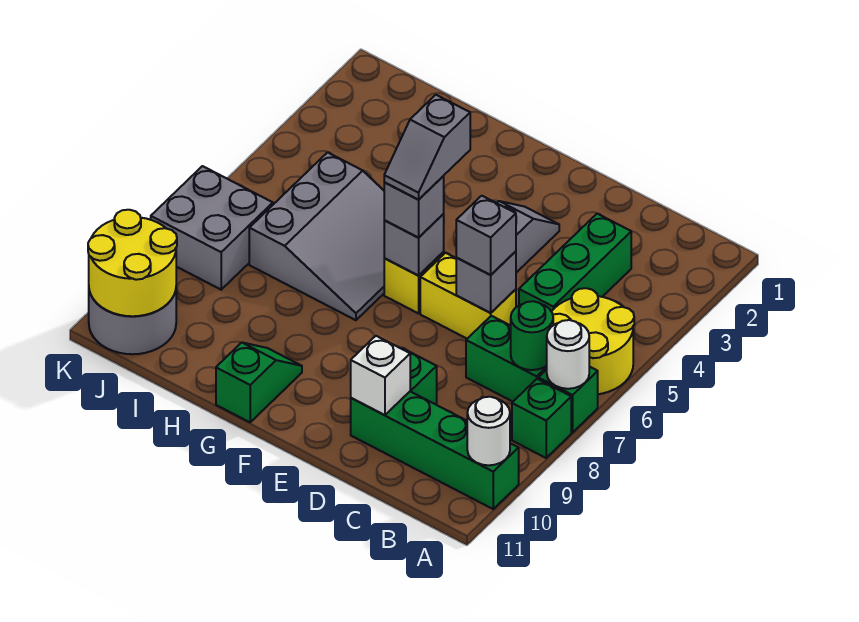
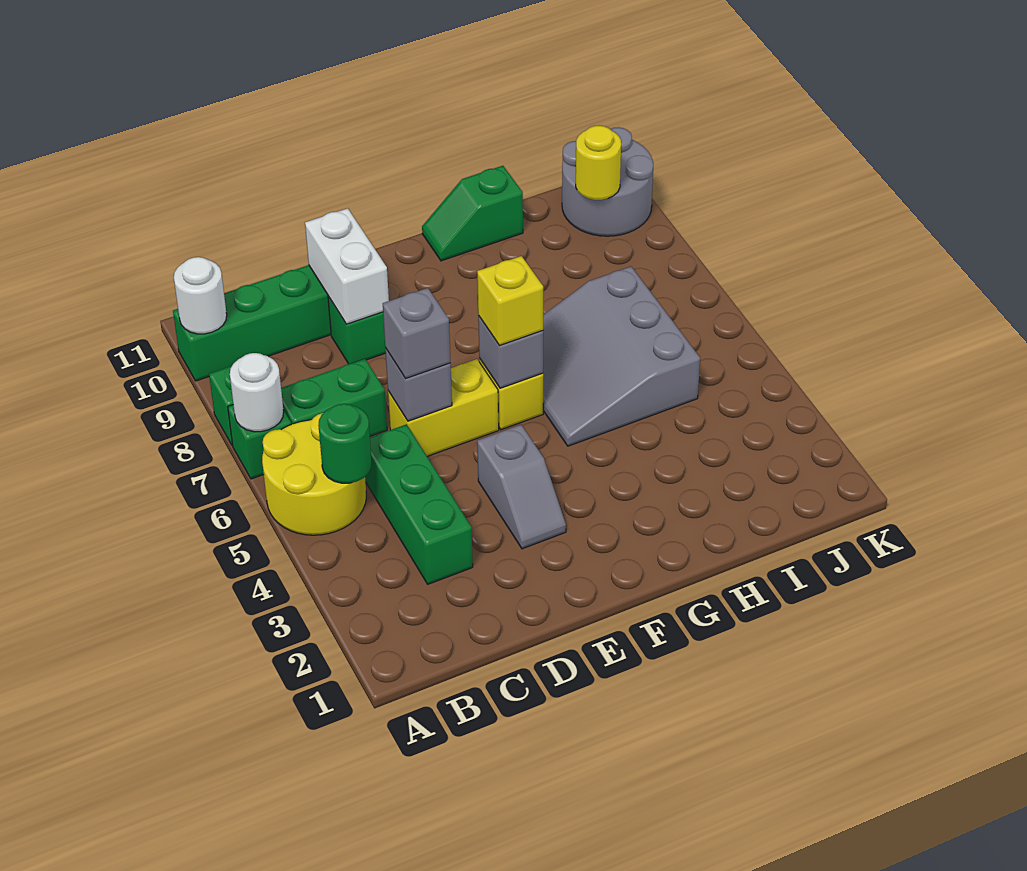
green 1x1 round brick [511,301,553,370] -> green 1x1 round brick moved to [318,404,372,483]
white 1x1 brick [351,336,410,415] -> white 1x2 brick [305,208,389,324]
grey 1x2 slope [384,95,470,200] -> none
grey 1x1 brick [384,176,444,238] -> yellow 1x1 brick [477,256,543,346]
green 1x2 slope [216,343,302,422] -> green 1x2 slope turned to [422,166,523,261]
grey 2x2 brick [151,166,273,290] -> none
yellow 2x2 round brick [88,210,177,316] -> yellow 1x1 round brick [576,126,621,200]

